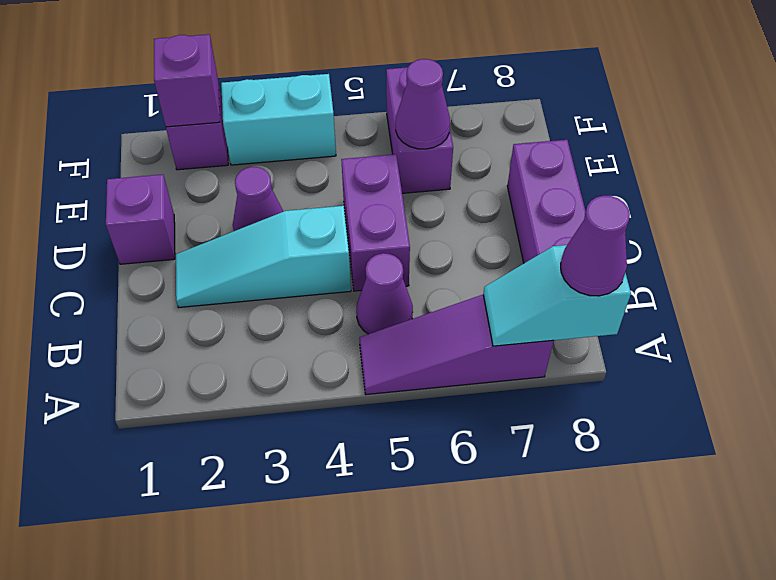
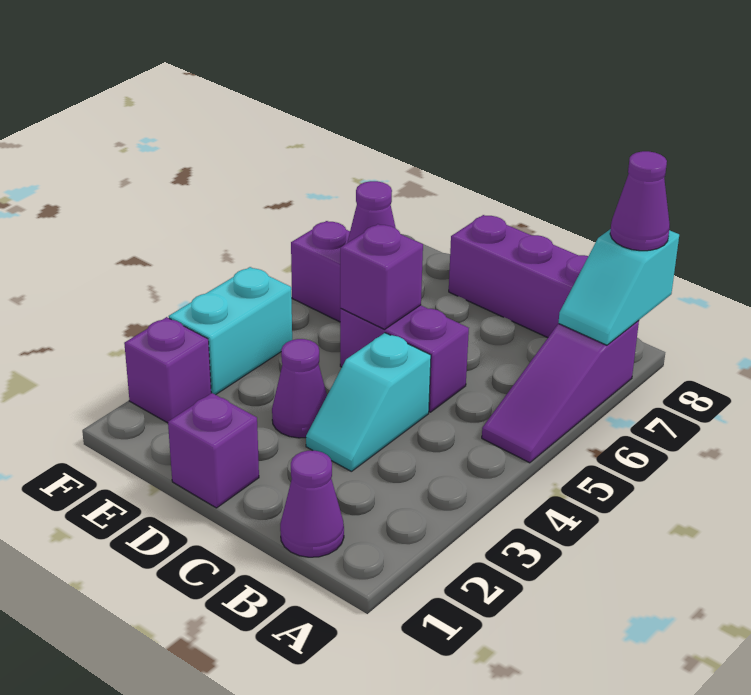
purple 1x1 cone [356,253,413,334] -> purple 1x1 cone moved to [280,451,344,557]
cyan 1x3 slope [176,206,351,308] -> cyan 1x2 slope [306,333,431,472]
purple 1x1 brick [154,34,220,127] -> purple 1x1 brick moved to [340,224,423,329]

